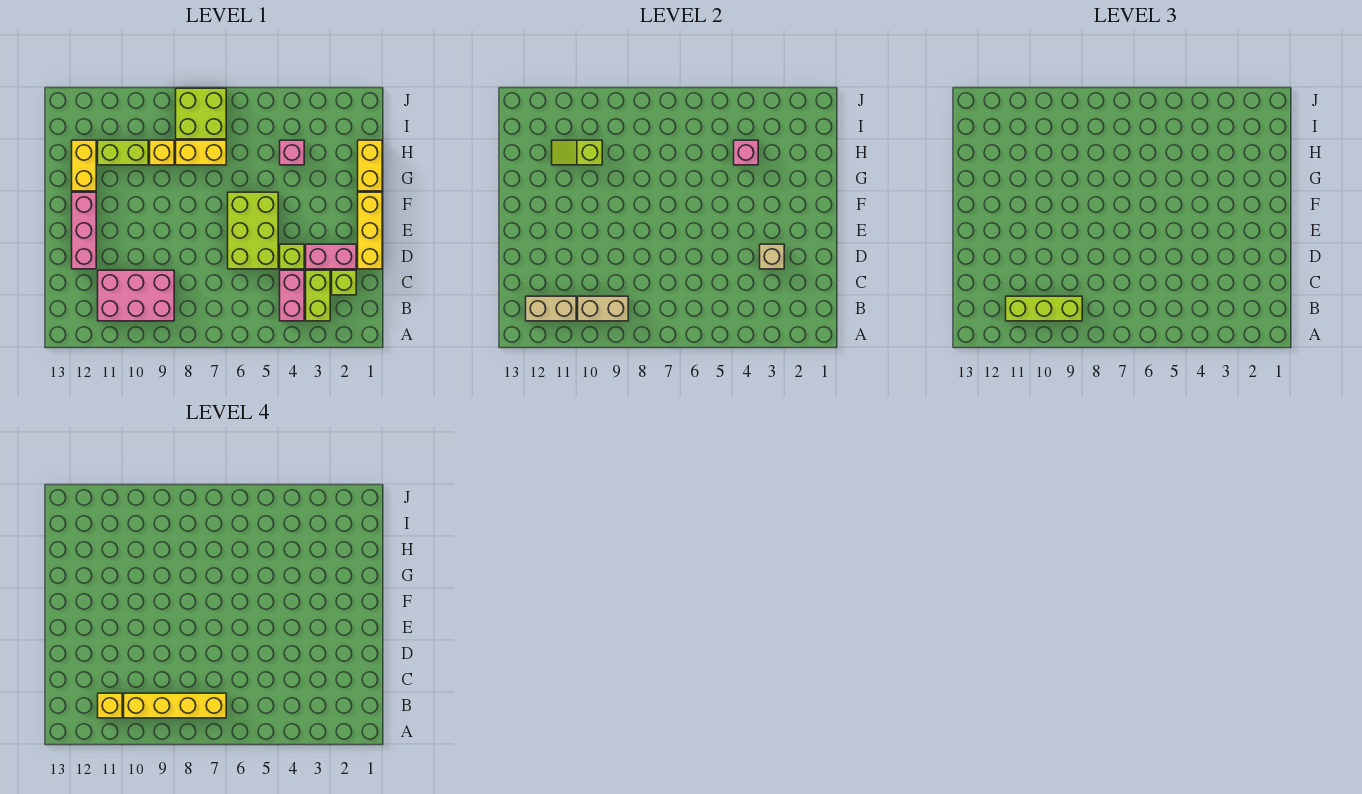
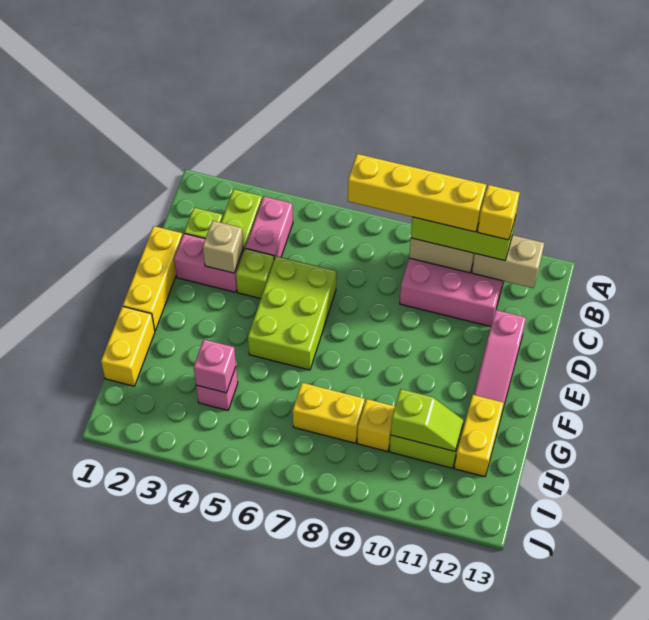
pink 1x3 brick [72,192,96,269] -> pink 1x3 slope [474,310,526,411]
lime 2x2 brick [176,88,226,139] -> none

